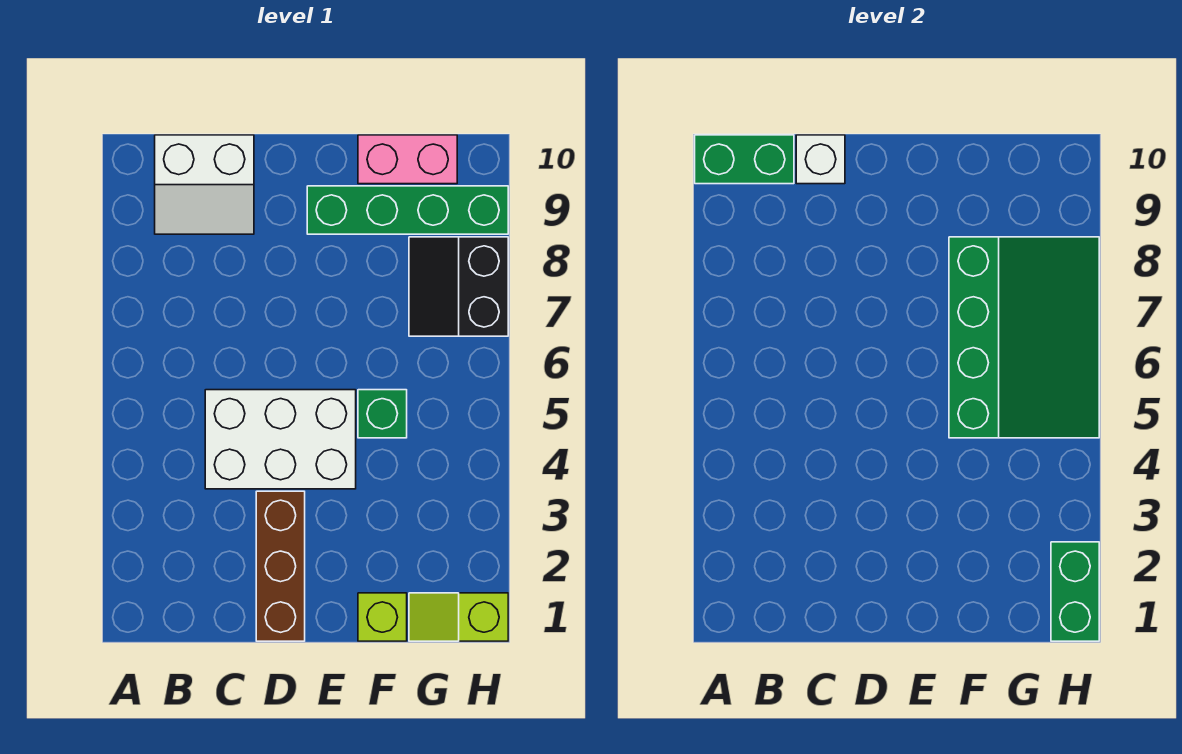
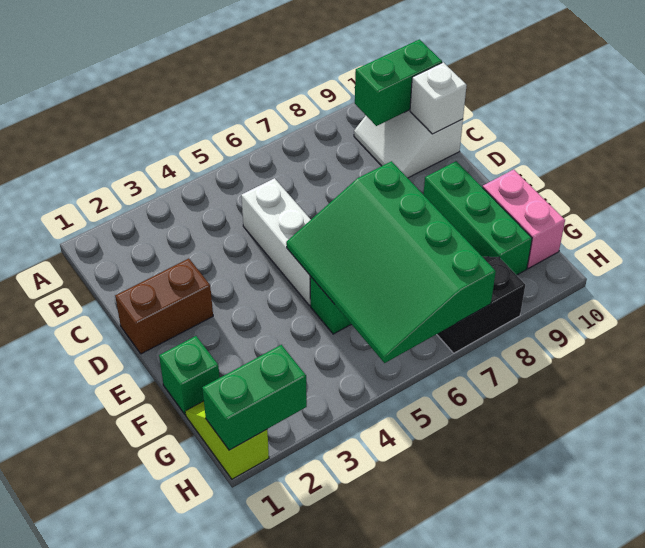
green 1x2 brick [695,135,794,184] -> green 1x2 brick turned to [355,39,442,126]
white 2x3 brick [205,390,356,489] -> white 1x3 brick [241,178,311,306]
brown 1x3 brick [256,491,305,641] -> brown 1x2 brick [115,259,213,354]
green 1x4 brick [307,186,508,234] -> green 1x3 brick [423,161,532,275]
lime 1x1 brick [358,593,407,641] -> green 1x1 brick [159,336,220,415]
green 3x4 slope [949,237,1099,438] -> green 3x4 slope turned to [286,161,496,363]

